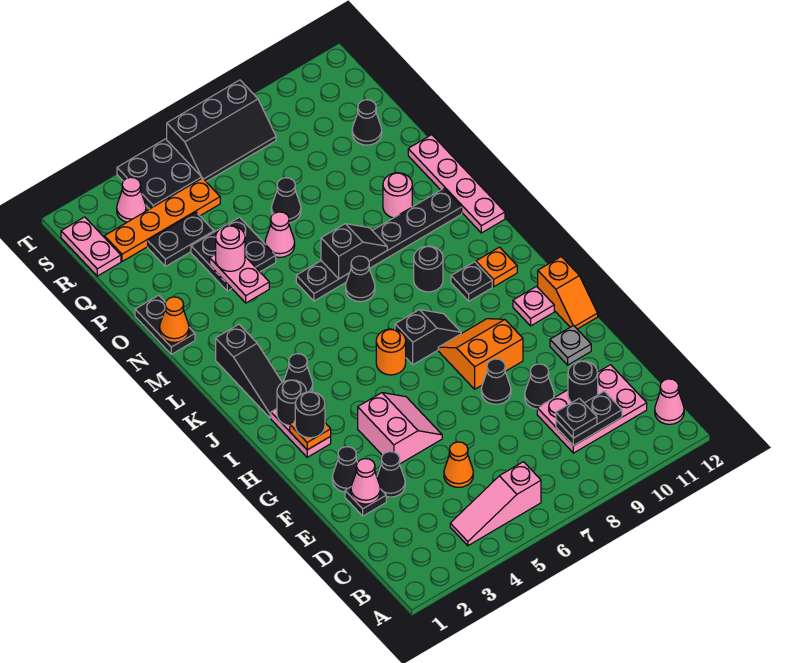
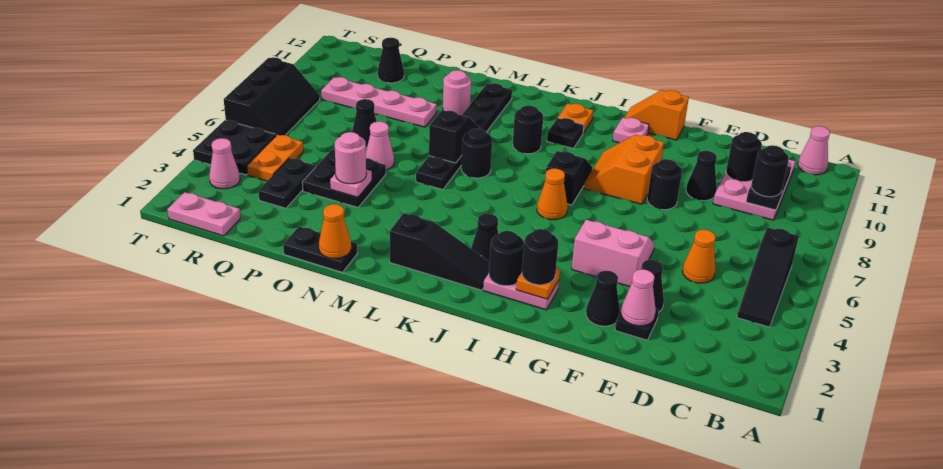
pink 1x3 slope [450,462,541,546] -> black 1x3 slope [737,227,799,327]
black 1x1 plate [556,398,597,438] -> black 1x1 round brick [751,145,789,197]
black 1x1 cone [481,359,511,404] -> black 1x1 round brick [647,159,682,210]
grey 1x1 plate [550,325,591,365] -> none
orange 1x2 slope [538,257,598,329] -> orange 1x2 slope turned to [624,90,689,140]
orange 1x1 round brick [376,329,406,375] -> orange 1x1 cone [537,168,568,220]
black 1x1 cone [346,256,375,302] -> black 1x1 round brick [462,129,492,178]
pink 1x4 plate [408,135,505,233] -> pink 1x4 plate moved to [321,77,437,127]
pink 1x2 plate [210,254,269,303] -> pink 1x1 plate [330,170,372,197]
orange 1x4 plate [104,178,220,261] -> orange 1x2 plate [247,135,303,181]

